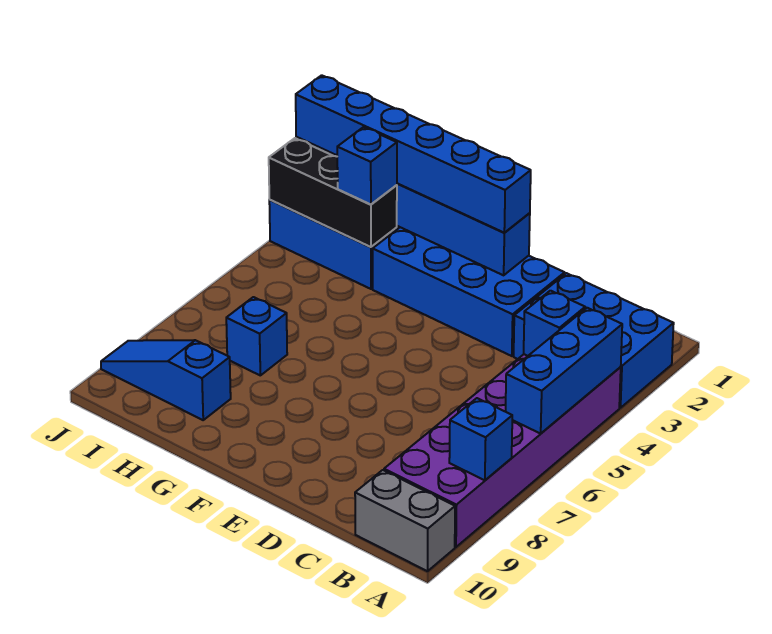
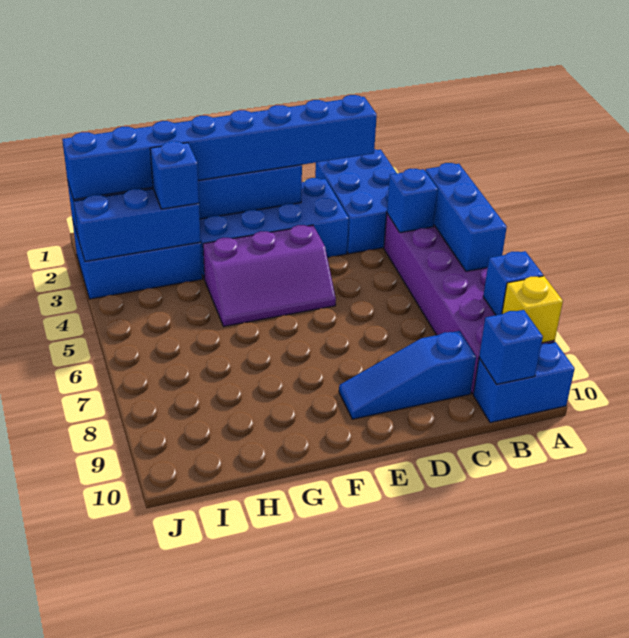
blue 2x3 brick [514,273,674,408] -> blue 2x3 brick turned to [315,149,397,254]
none -> yellow 1x1 brick [502,276,563,343]
grey 1x2 brick [355,470,455,571] -> blue 1x2 brick [473,342,575,423]
blue 1x6 brick [296,75,531,233] -> blue 1x8 brick [62,95,377,200]
none -> purple 2x3 slope [203,225,336,326]
black 1x3 brick [269,138,397,247] -> blue 1x3 brick [74,189,201,261]
blue 1x1 brick [226,297,287,375] -> blue 1x1 brick moved to [479,310,543,384]
blue 1x3 slope [101,340,231,420] -> blue 1x3 slope moved to [339,331,476,419]

